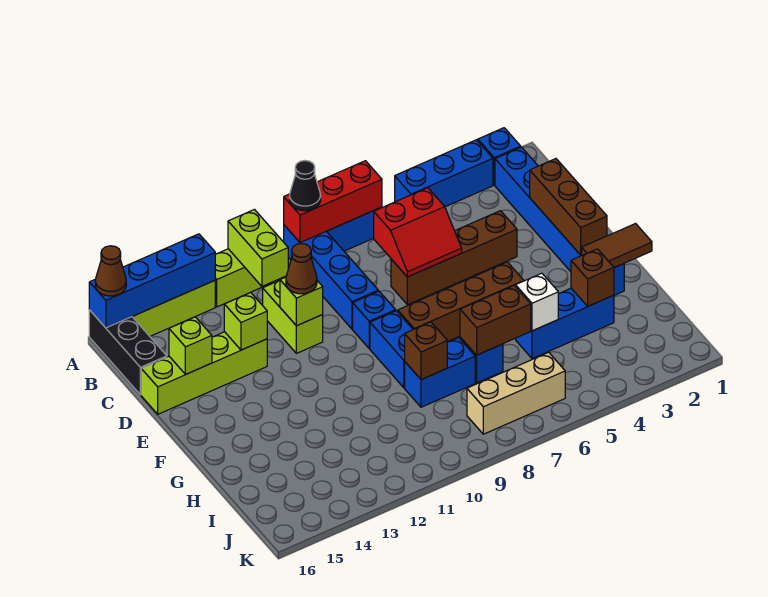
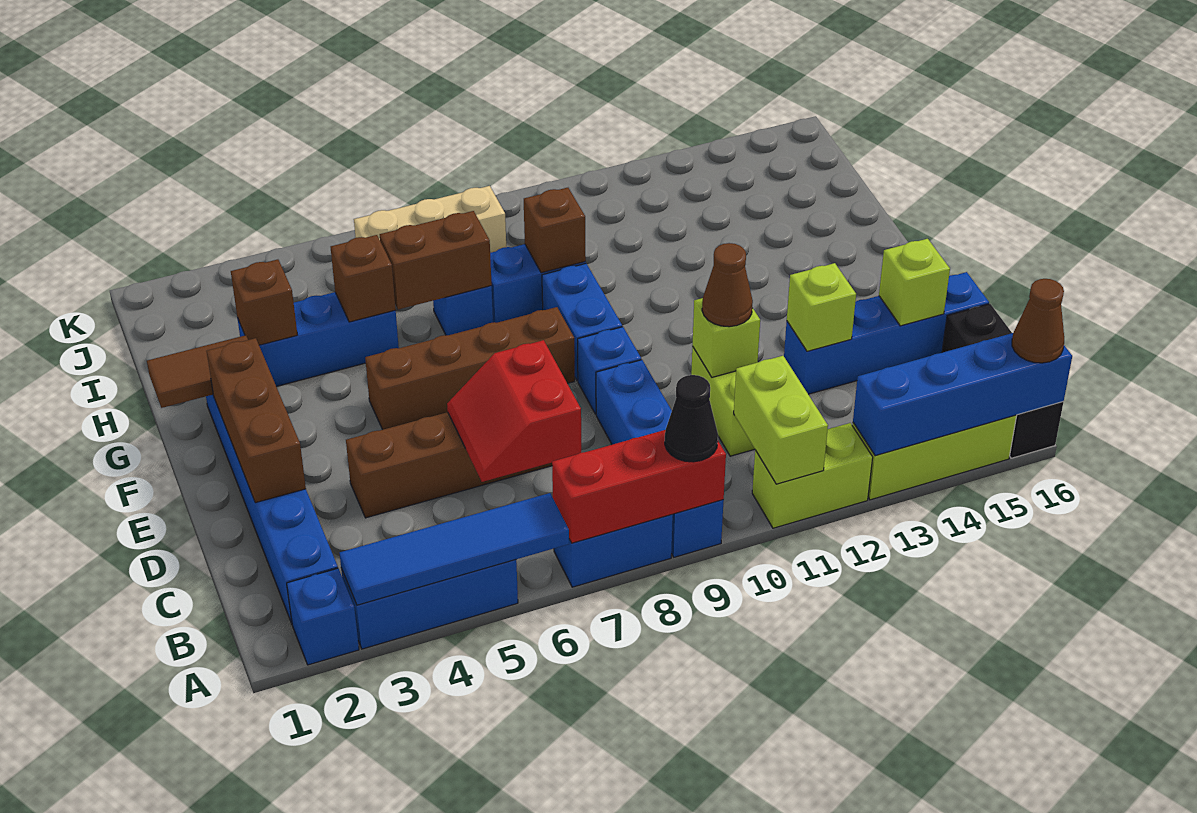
none -> blue 1x4 tile [340,493,569,605]
red 2x2 slope [374,188,462,277] -> red 2x2 slope turned to [447,340,581,482]
lime 1x4 brick [141,332,267,414] -> blue 1x4 brick [784,272,989,394]
white 1x1 brick [516,273,558,331] -> brown 1x1 brick [331,235,396,322]

